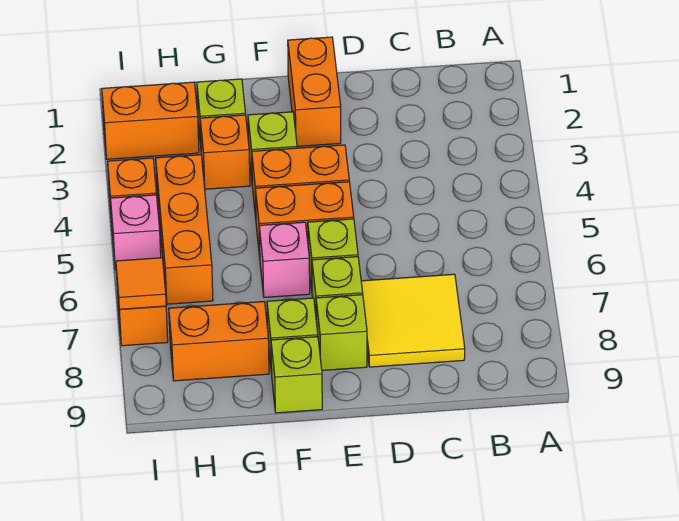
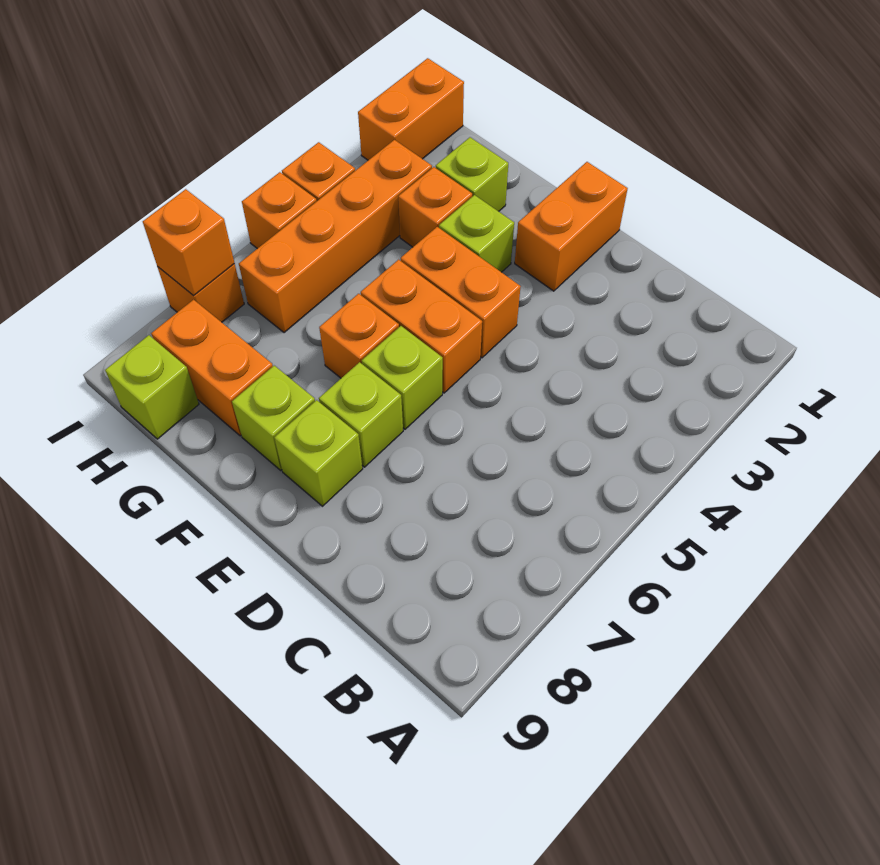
yellow 2x2 tile [361,274,465,367] -> none
pink 1x1 brick [259,222,310,297] -> orange 1x1 brick [319,294,399,378]
lime 1x1 brick [271,337,322,413] -> lime 1x1 brick moved to [105,335,199,439]
orange 1x2 brick [102,82,199,159] -> orange 1x2 brick turned to [358,58,464,160]
orange 1x3 brick [156,155,213,304] -> orange 1x4 brick [239,140,432,333]
pink 1x1 brick [111,195,161,270] -> orange 1x1 brick [242,172,317,249]
orange 1x1 tile [116,258,166,309] -> orange 1x1 brick [143,189,234,296]

